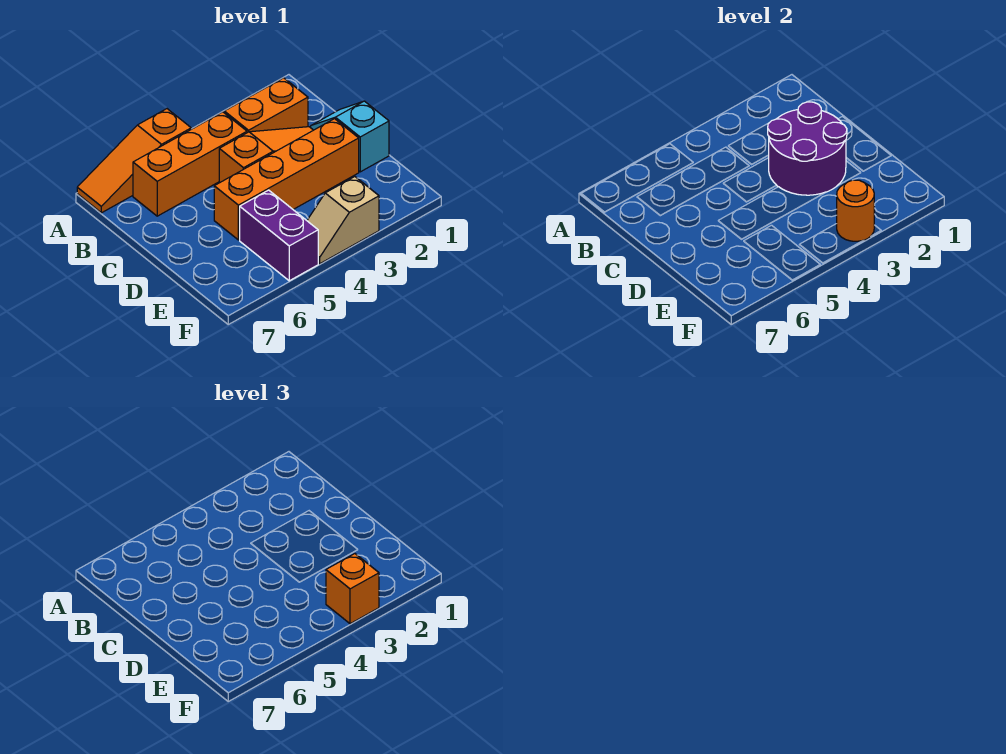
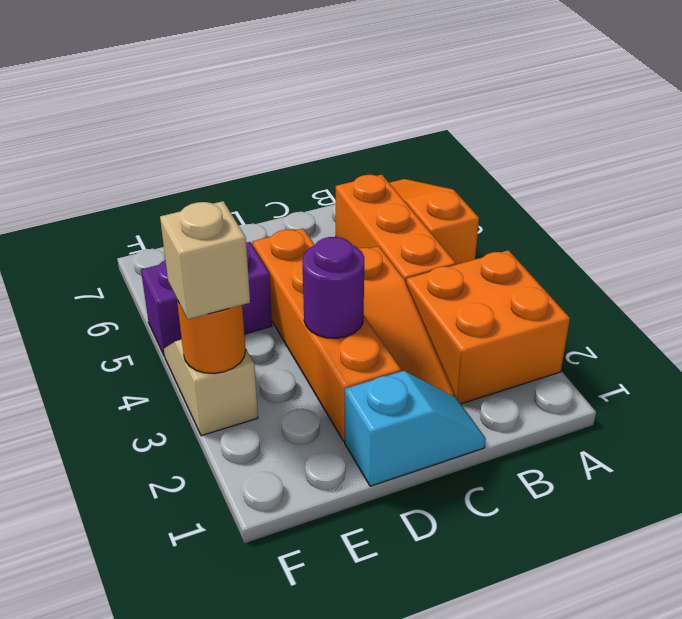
orange 1x2 brick [224,78,308,133] -> orange 2x2 brick [406,250,570,404]
purple 2x2 round brick [768,102,847,195] -> purple 1x1 round brick [302,237,364,338]
orange 1x1 brick [326,554,379,624] -> tan 1x1 brick [160,201,250,319]

